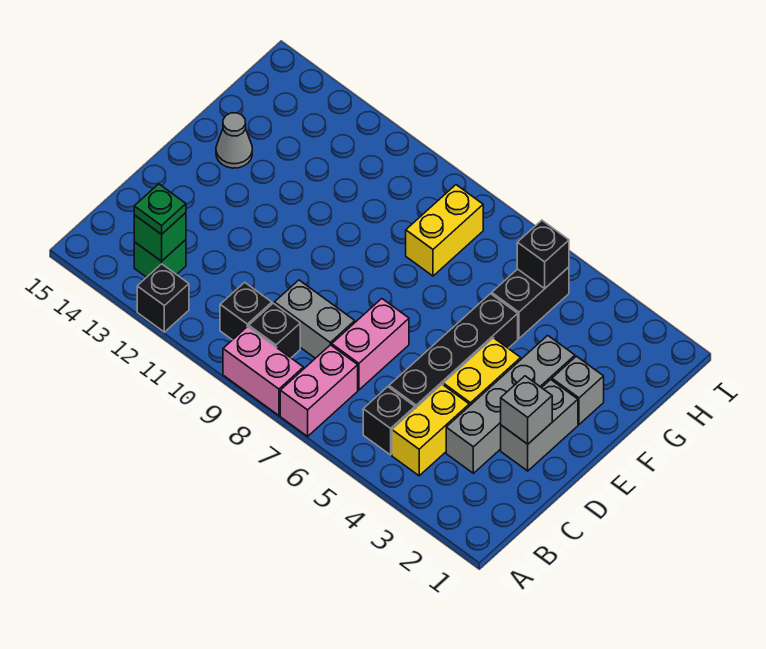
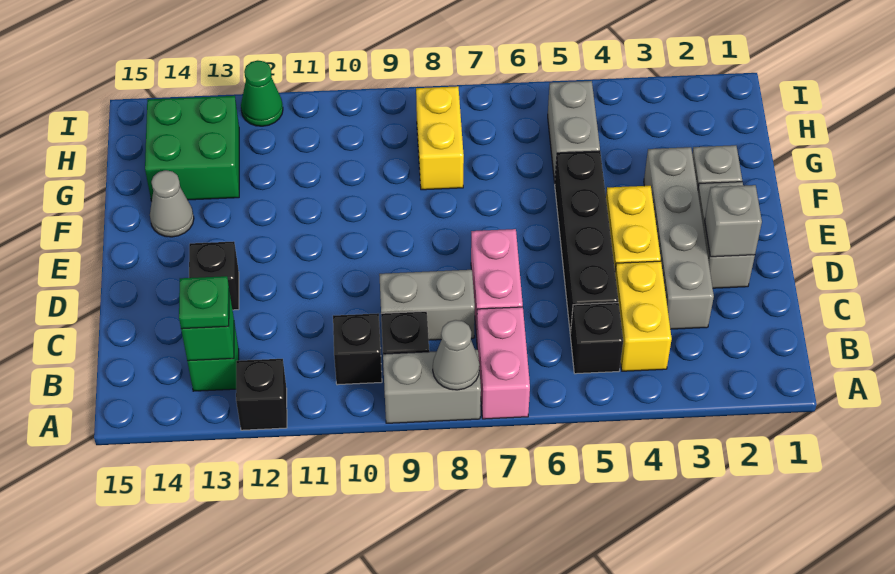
pink 1x2 brick [223,326,303,415] -> grey 1x2 brick [383,350,481,423]
none -> grey 1x1 cone [433,320,480,390]
black 1x2 brick [492,267,569,339] -> grey 1x2 brick [548,81,600,183]
none -> green 2x2 brick [145,96,239,201]
black 1x1 brick [517,220,569,288] -> black 1x1 brick moved to [189,241,239,310]
none -> green 1x1 cone [241,60,283,126]

